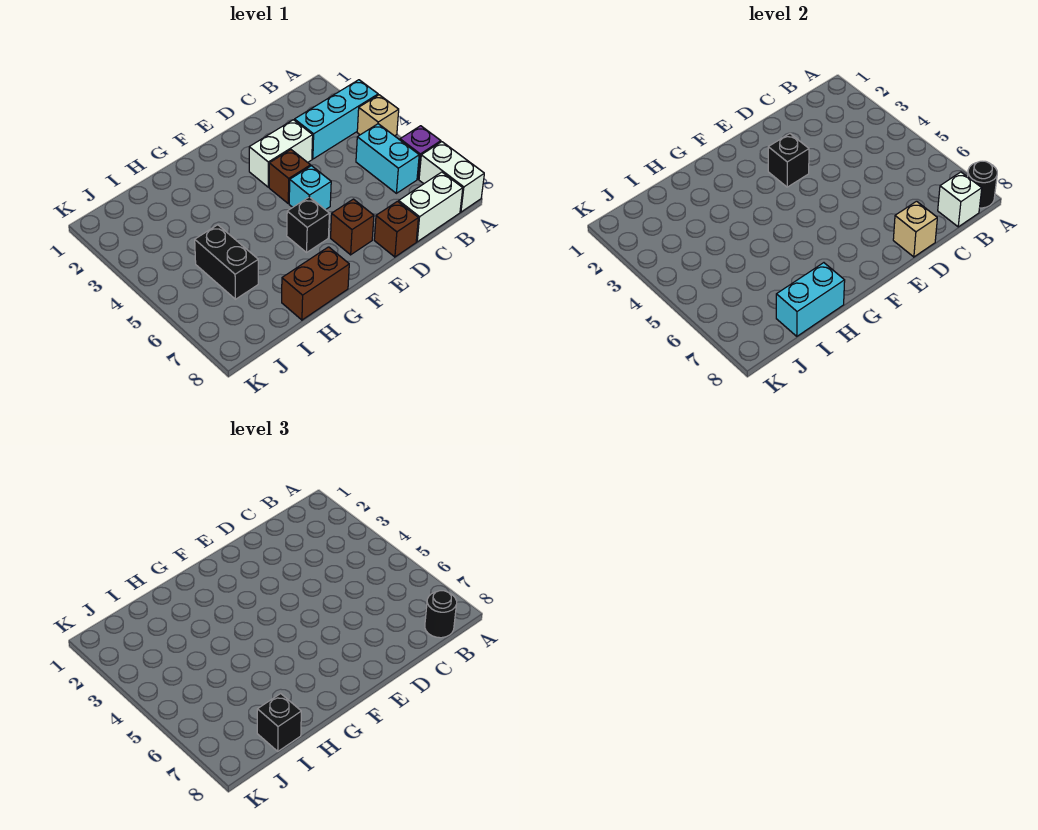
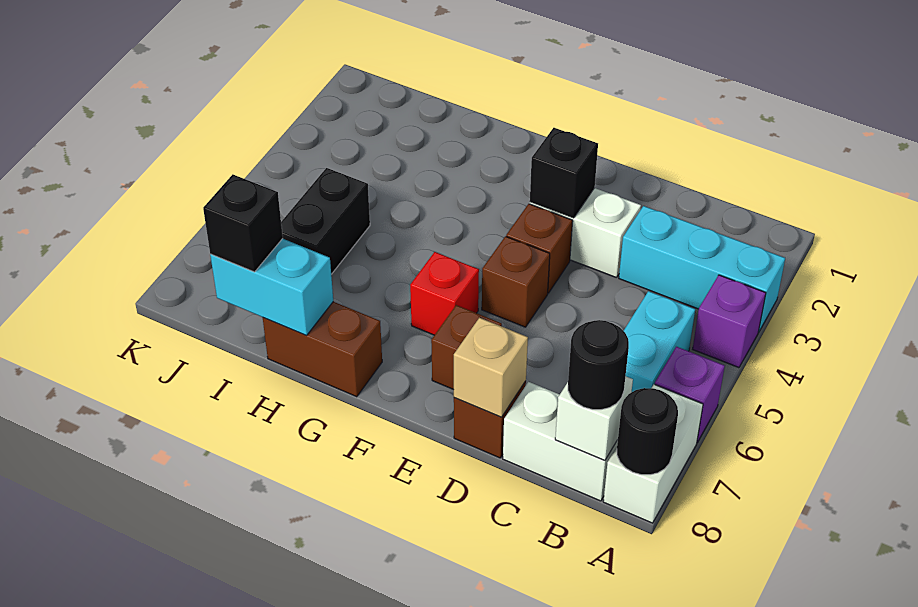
tan 1x1 brick [357,95,399,136] -> purple 1x1 brick [693,275,766,368]
cyan 1x1 brick [289,166,331,210] -> brown 1x1 brick [482,236,550,327]
black 1x1 brick [287,197,329,252] -> red 1x1 brick [410,252,479,335]

